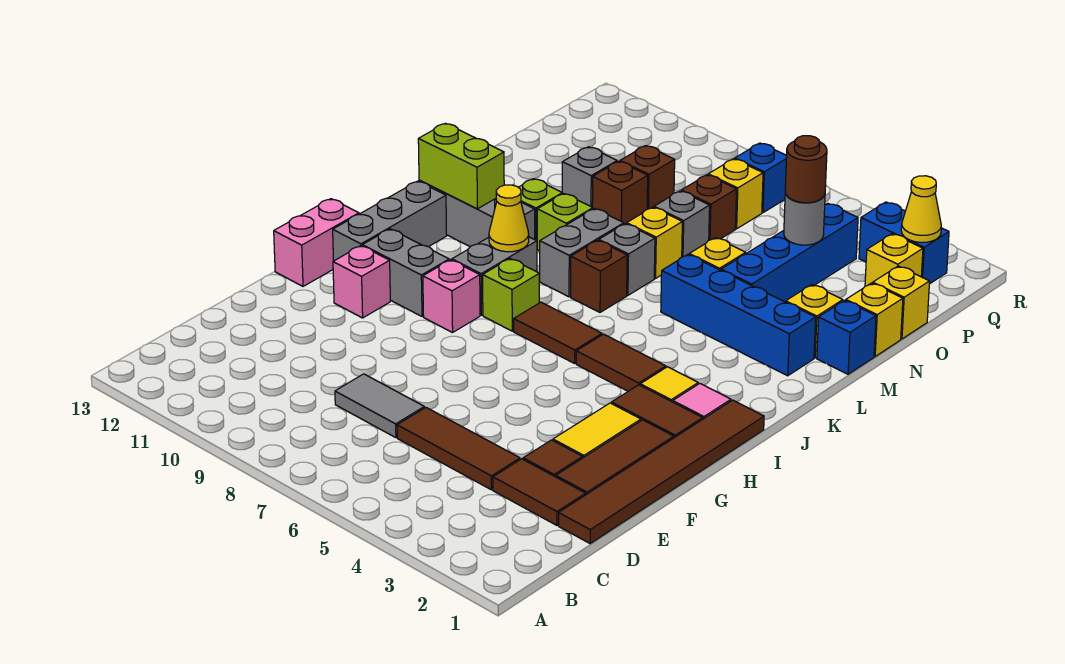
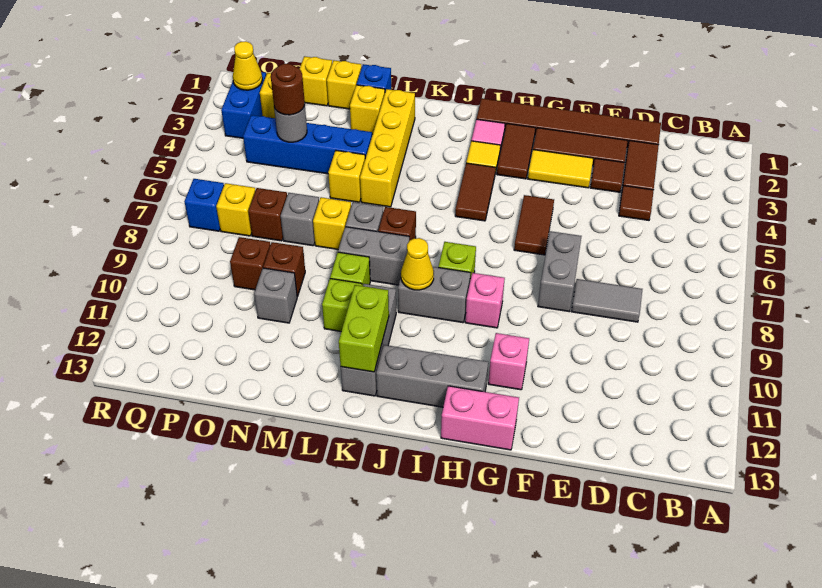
brown 1x3 tile [397,407,520,490] -> brown 1x1 tile [619,186,654,220]
grey 1x2 tile [335,374,424,438] -> grey 1x2 tile turned to [572,279,642,322]
grey 1x2 brick [362,229,449,317] -> grey 1x2 brick moved to [538,231,582,312]
brown 1x2 tile [514,302,602,363] -> brown 1x2 tile moved to [514,195,554,255]
blue 1x4 brick [661,255,816,376] -> yellow 1x4 brick [360,89,415,207]

